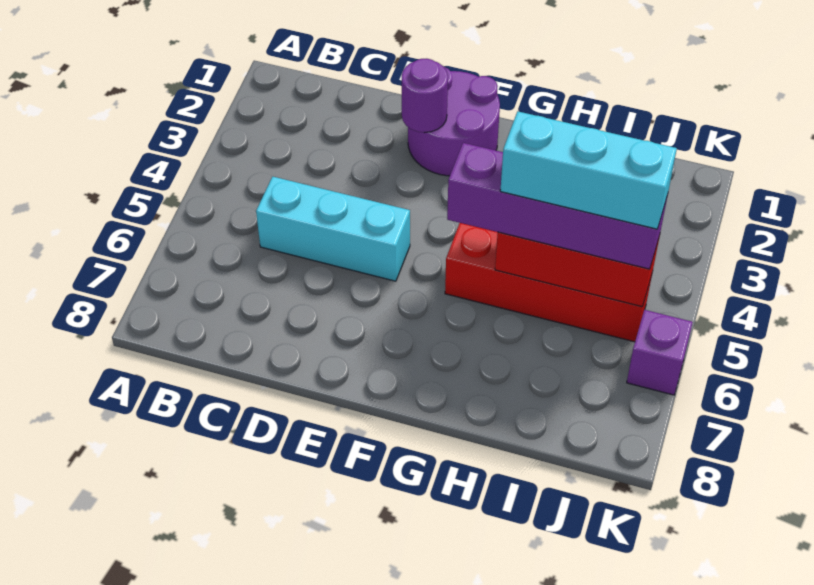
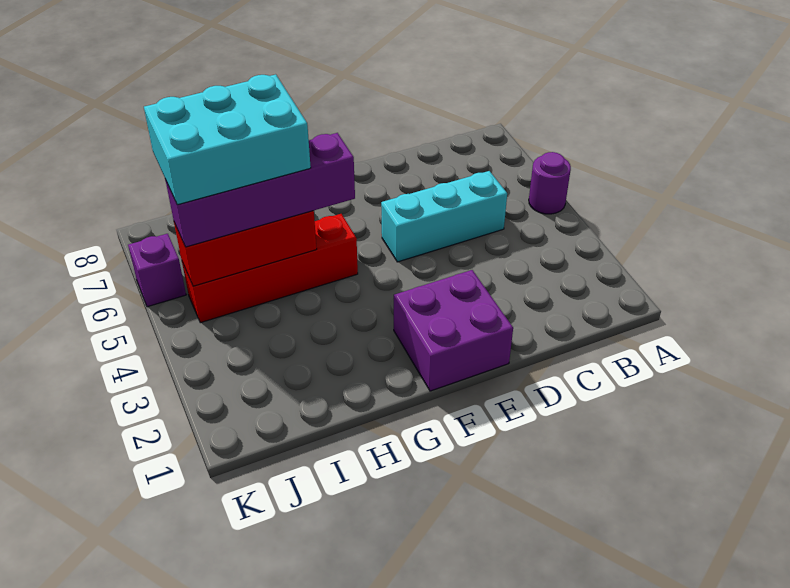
purple 2x2 round brick [408,67,500,176] -> purple 2x2 brick [394,270,513,391]
purple 1x1 round brick [402,59,448,133] -> purple 1x1 round brick moved to [529,152,571,214]
cyan 1x3 brick [500,111,677,229] -> cyan 2x3 brick [144,74,311,205]

